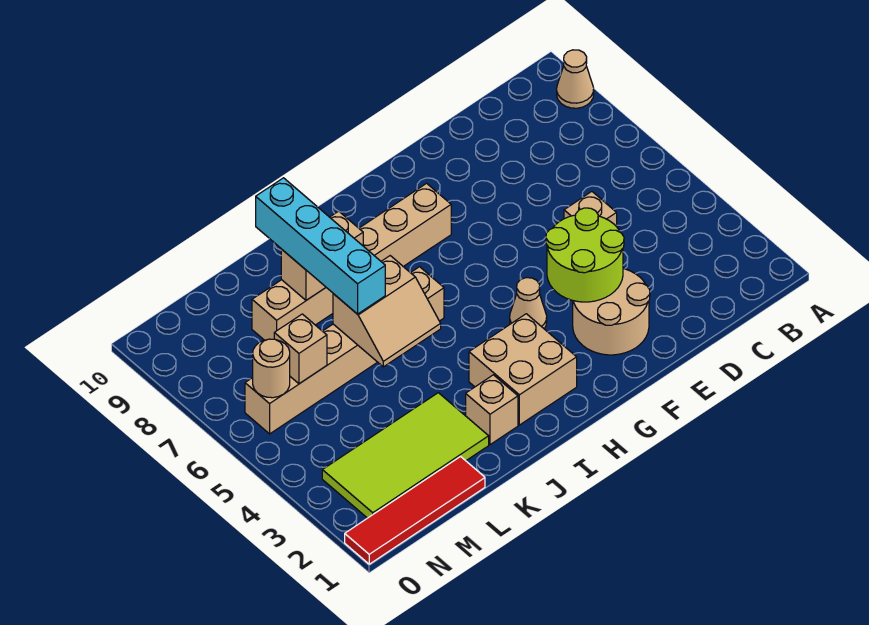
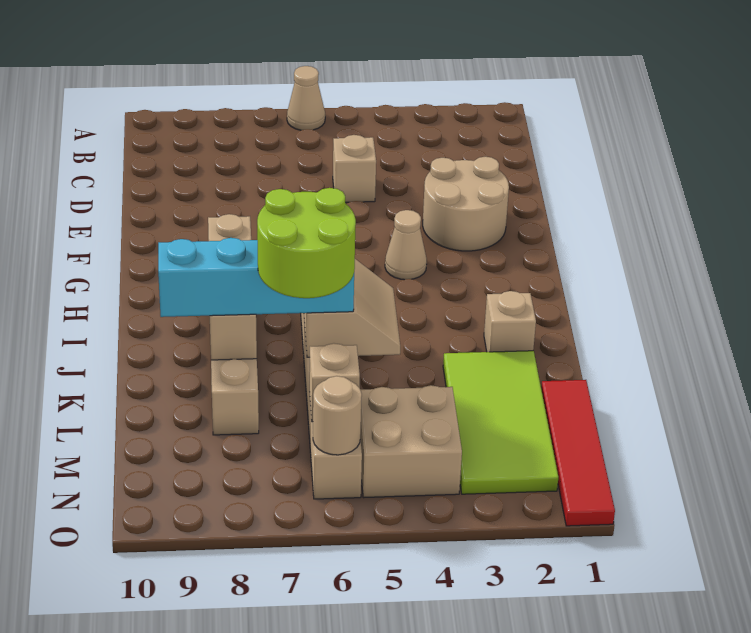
tan 1x1 cone [557,50,594,108] -> tan 1x1 cone moved to [287,66,325,130]
lime 2x2 round brick [546,208,624,302] -> lime 2x2 round brick moved to [257,188,356,298]
tan 2x2 brick [469,314,577,425] -> tan 2x2 brick moved to [360,385,462,498]

